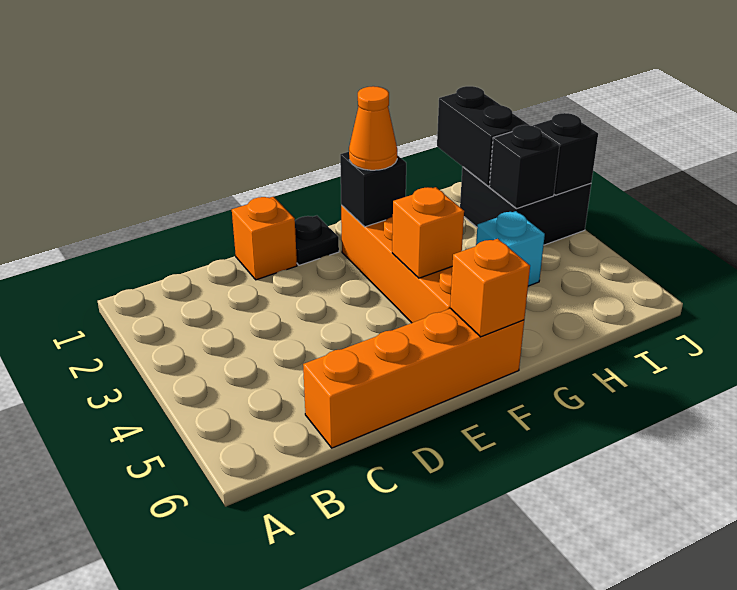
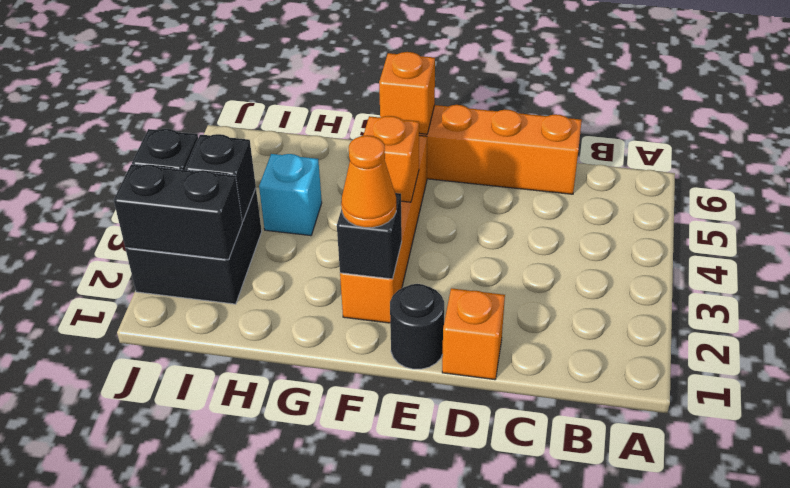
black 1x1 plate [295,216,339,265] -> black 1x1 round brick [390,284,444,369]
black 1x2 brick [437,86,529,186] -> black 1x2 brick turned to [114,164,242,260]

